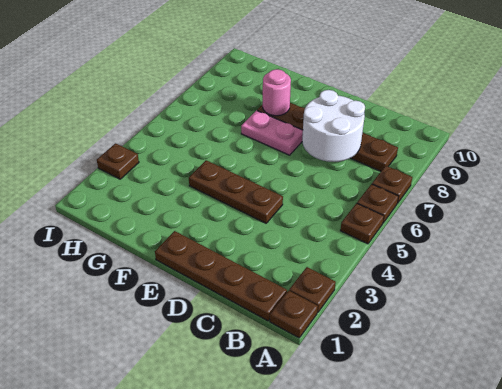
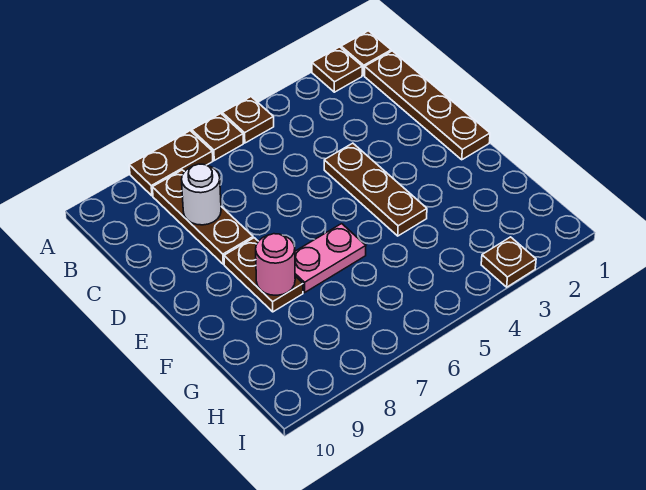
brown 1x1 plate [372,166,412,203] -> brown 1x2 plate [129,131,213,196]
white 2x2 round brick [302,90,365,162] -> white 1x1 round brick [182,164,221,225]
pink 1x2 plate [241,110,303,155] -> pink 1x2 plate turned to [295,224,366,292]

